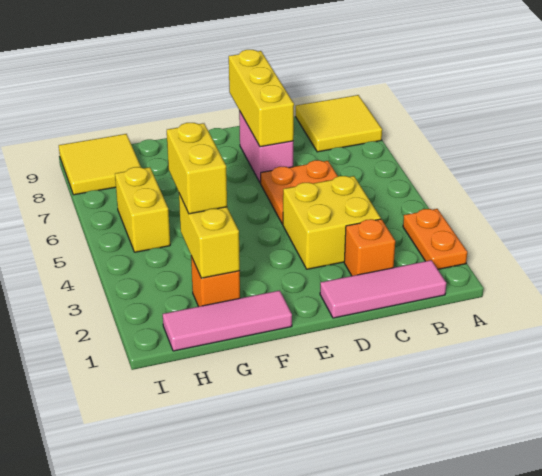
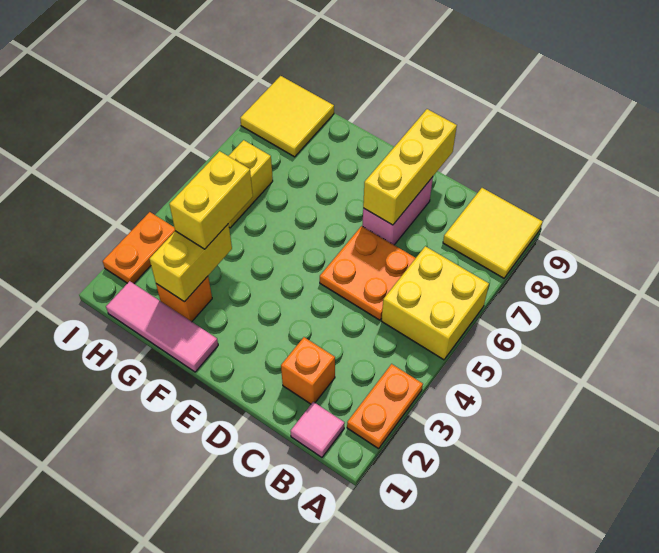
pink 1x3 tile [320,260,446,318] -> pink 1x1 tile [290,402,345,457]
yellow 2x2 brick [283,176,381,269] -> yellow 2x2 brick moved to [382,246,489,360]
none -> orange 1x2 plate [103,212,175,283]

